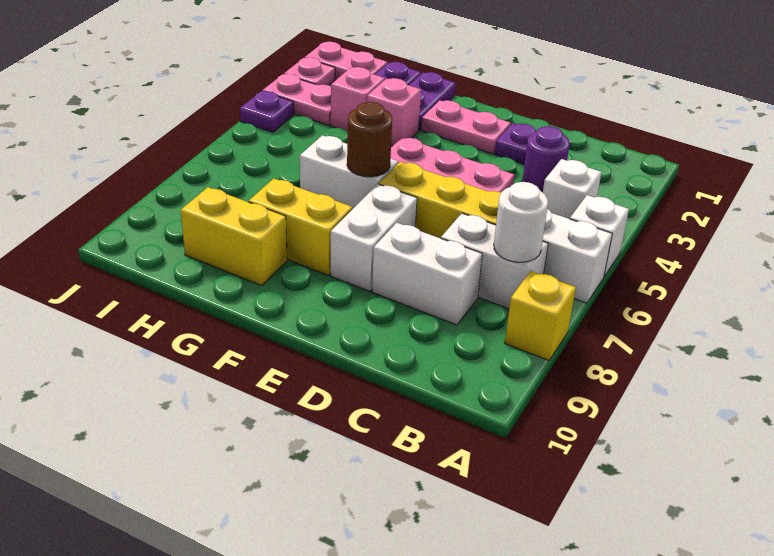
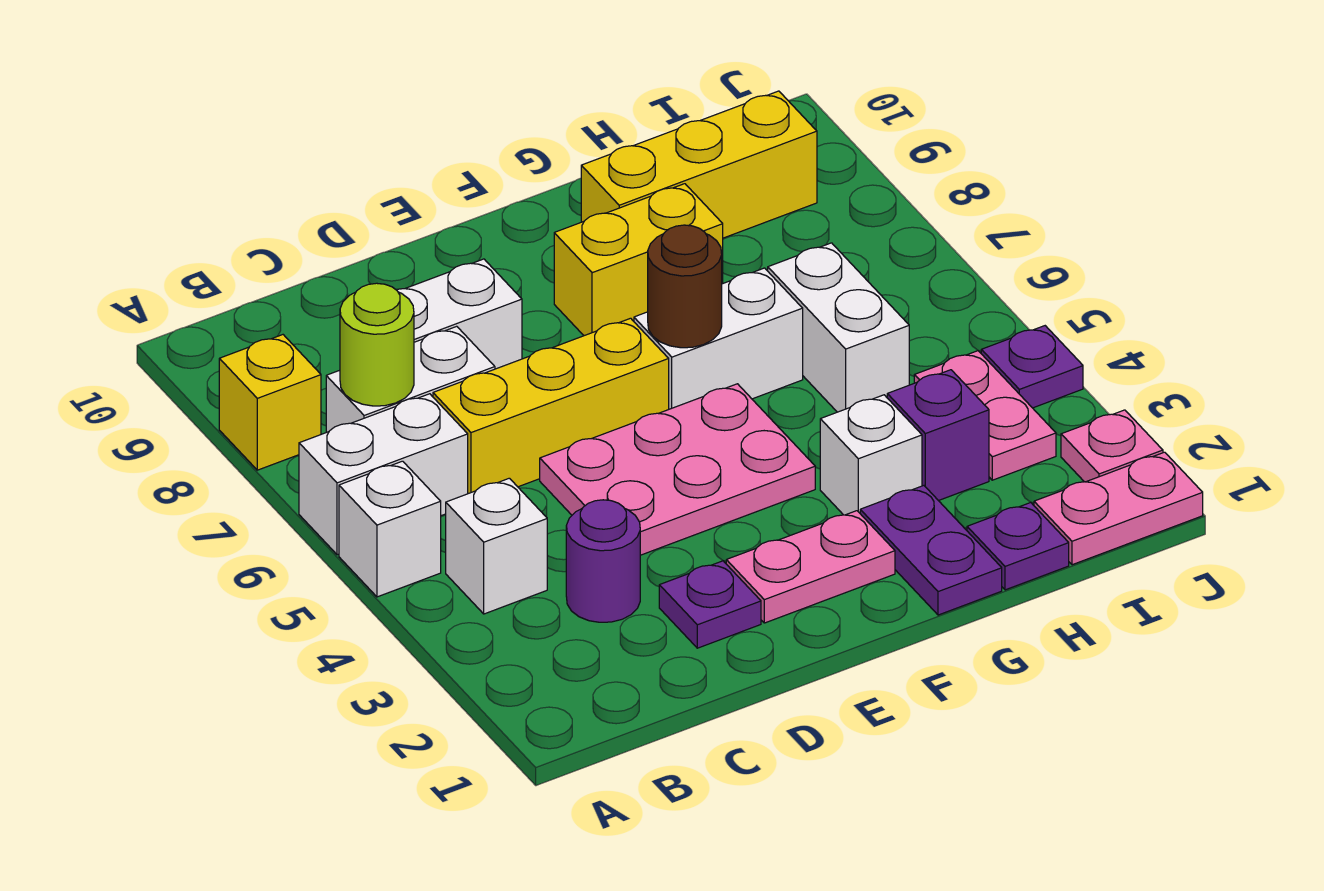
white 1x1 round brick [494,182,548,262] -> lime 1x1 round brick [340,283,414,406]
white 1x2 brick [331,184,417,291] -> white 1x2 brick moved to [768,243,909,412]
pink 1x1 brick [367,78,421,146] -> white 1x1 brick [820,395,922,515]
yellow 1x2 brick [181,187,287,286] -> yellow 1x3 brick [581,91,817,238]
pink 1x1 brick [331,67,385,132] -> purple 1x1 brick [887,370,989,501]
pink 1x2 plate [262,74,331,125] -> pink 1x2 plate turned to [914,351,1056,480]

